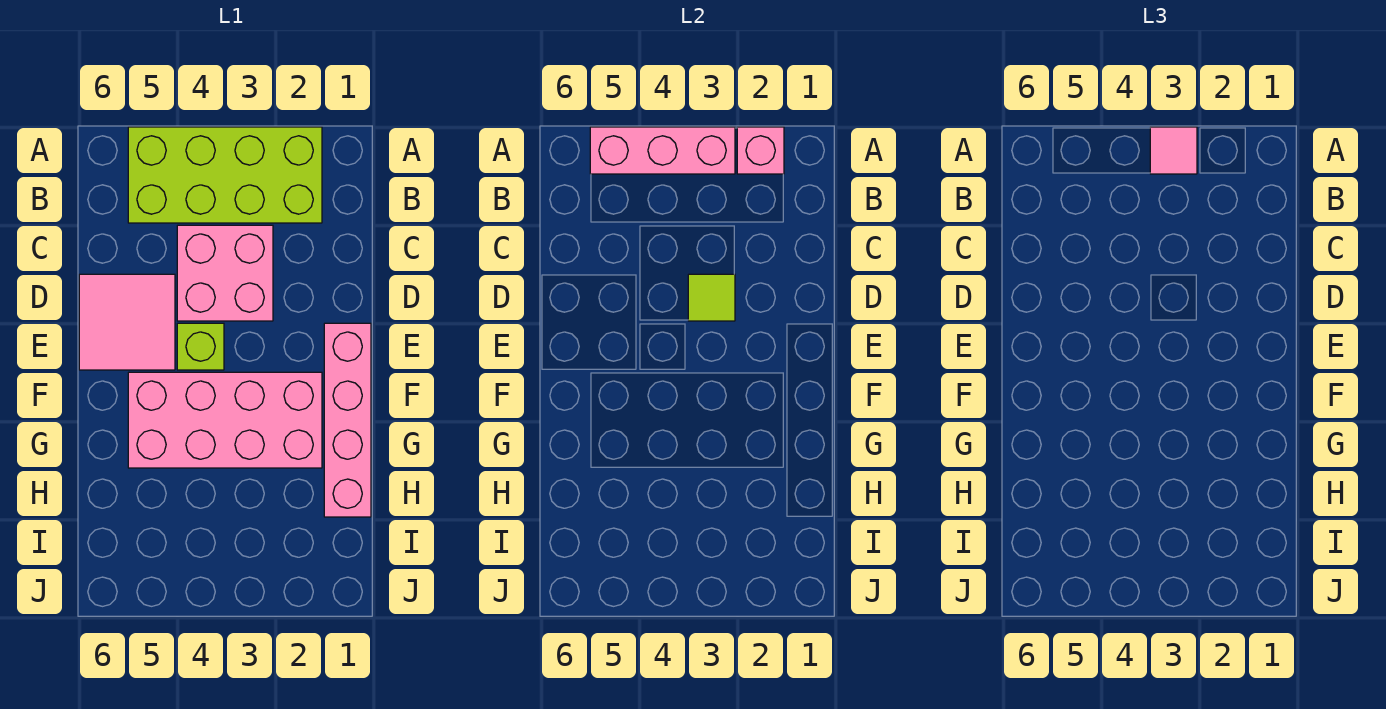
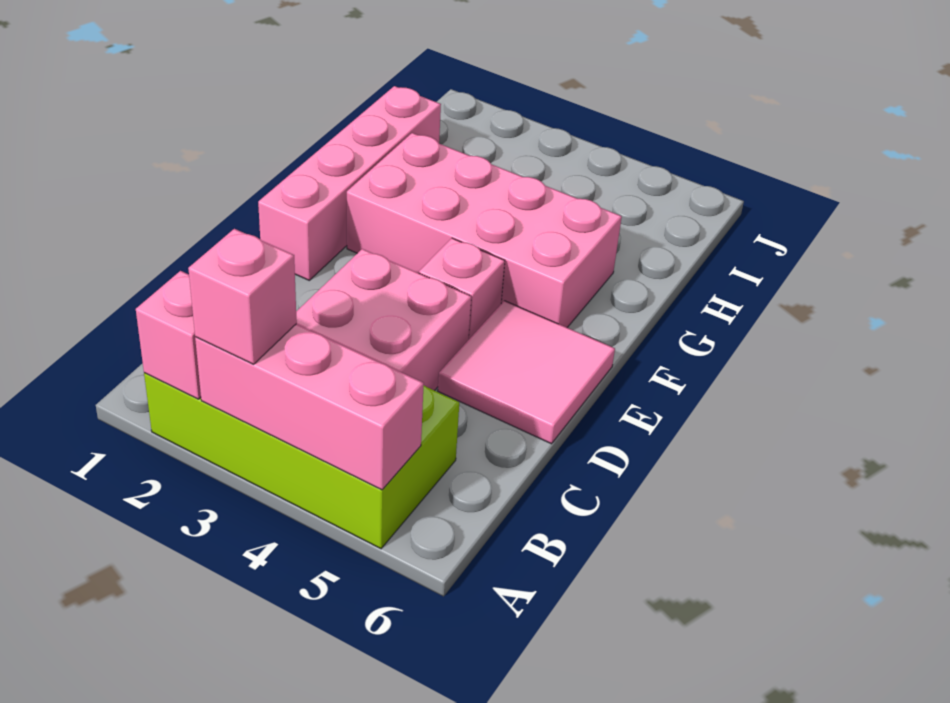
pink 1x1 tile [1150,127,1197,174] -> pink 1x1 brick [188,229,297,364]
lime 1x1 tile [688,274,735,321] -> none
lime 1x1 brick [177,323,224,370] -> pink 1x1 brick [419,238,505,339]

